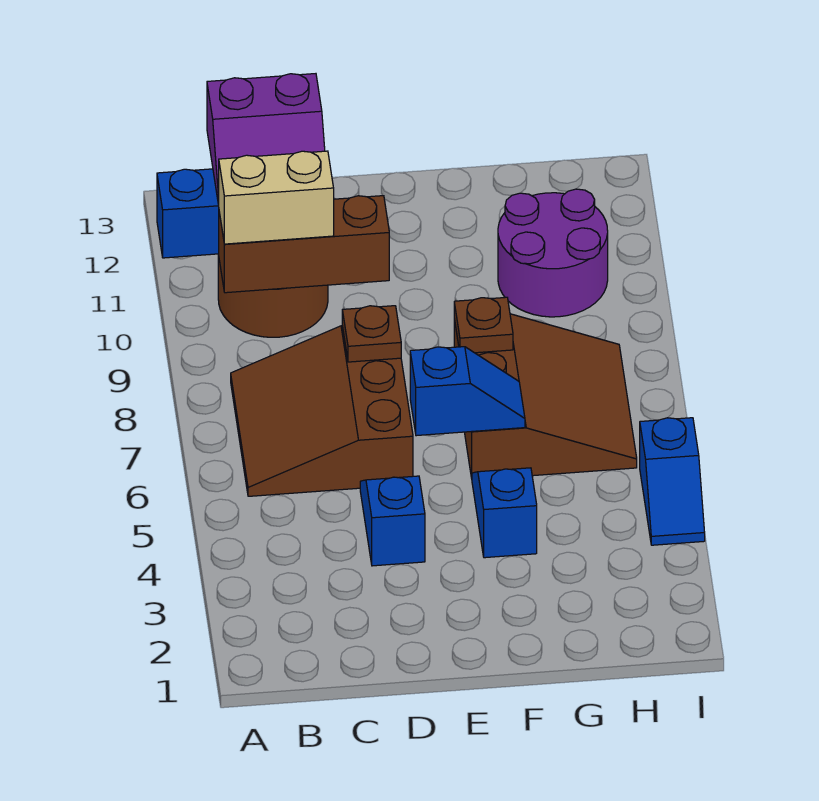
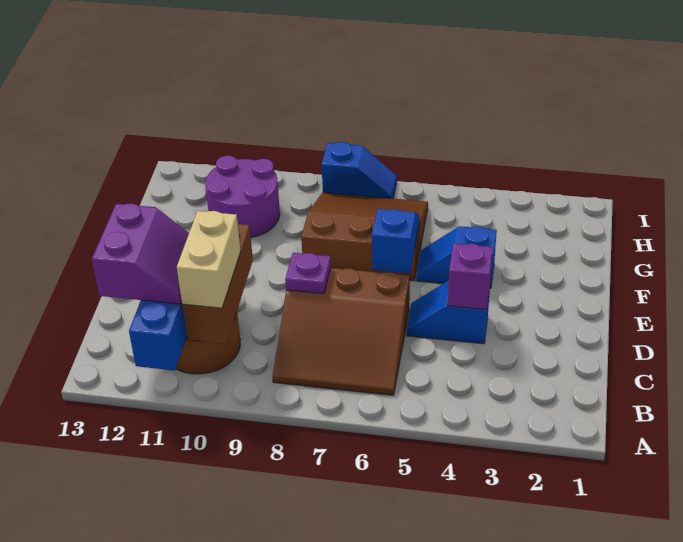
none -> purple 1x1 brick [448,244,493,310]
brown 1x1 plate [342,306,401,362] -> purple 1x1 plate [285,253,331,294]
brown 1x1 plate [454,297,513,353] -> none
blue 1x2 slope [640,418,705,545] -> blue 1x2 slope moved to [322,142,397,198]

